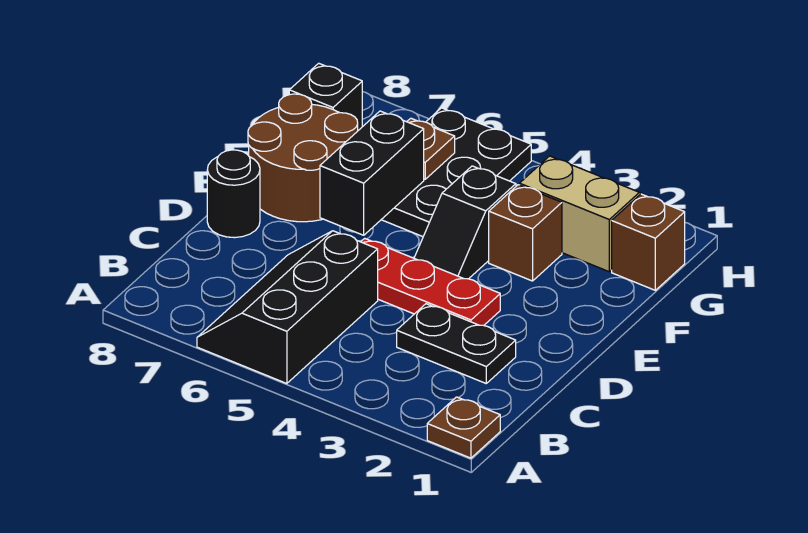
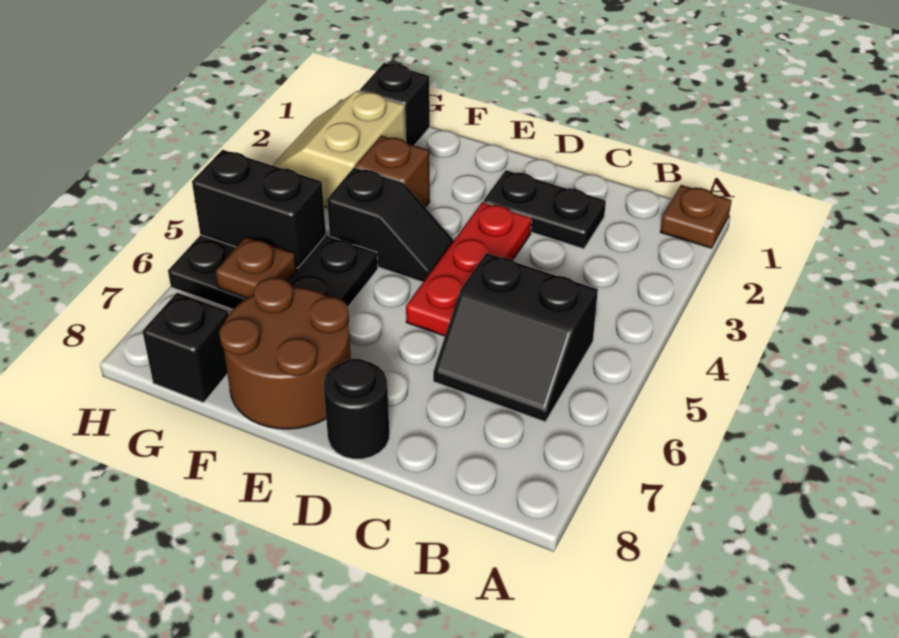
black 2x3 slope [197,231,378,384] -> black 2x2 slope [433,253,598,422]
black 1x2 plate [397,304,516,383] -> black 1x2 plate turned to [483,170,606,249]
black 1x2 brick [320,111,424,235] -> black 1x2 brick moved to [192,150,326,268]
brown 1x1 brick [612,194,685,290] -> black 1x1 brick [360,63,430,146]

